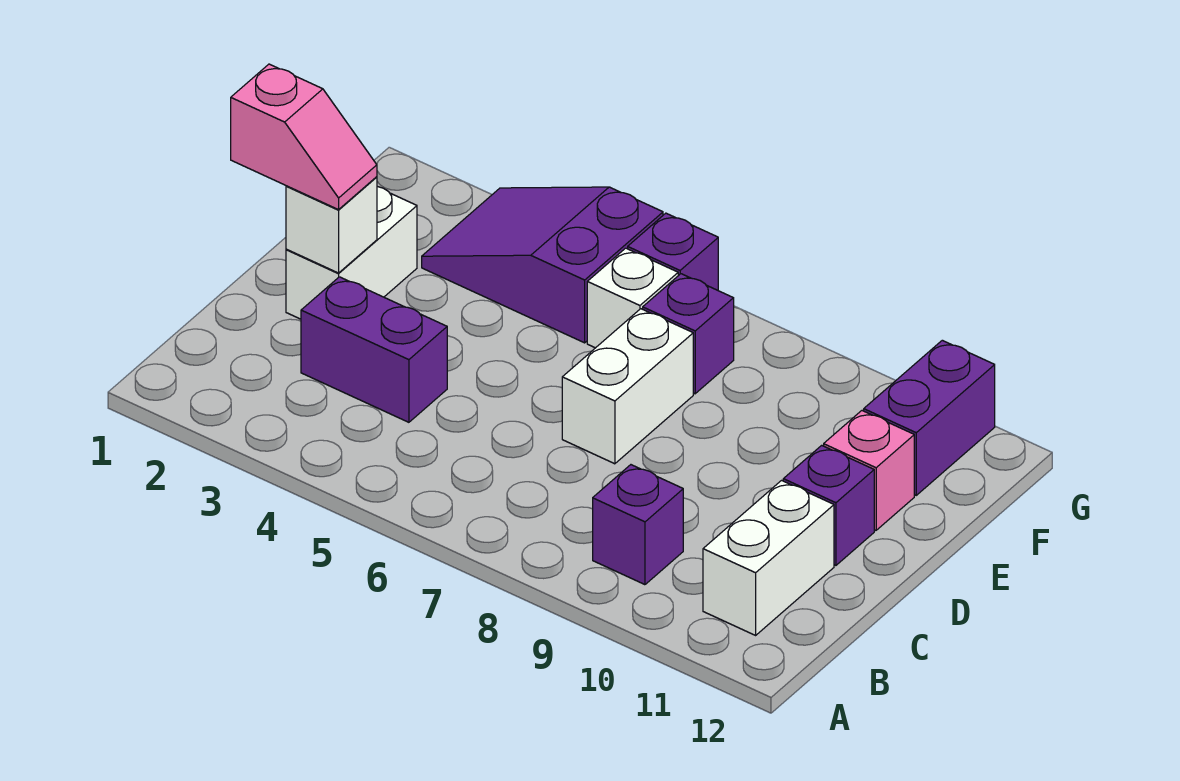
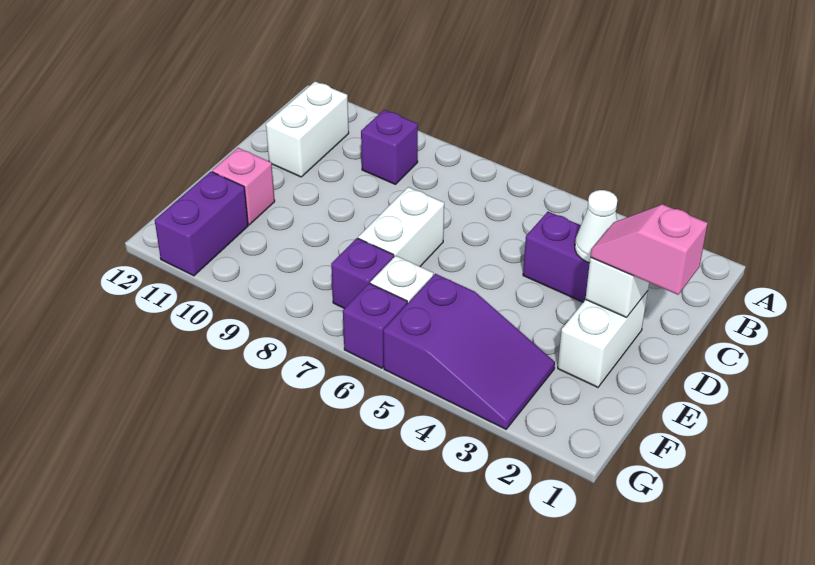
none -> white 1x1 cone [575,190,617,263]
purple 1x1 brick [783,445,874,565] -> none

